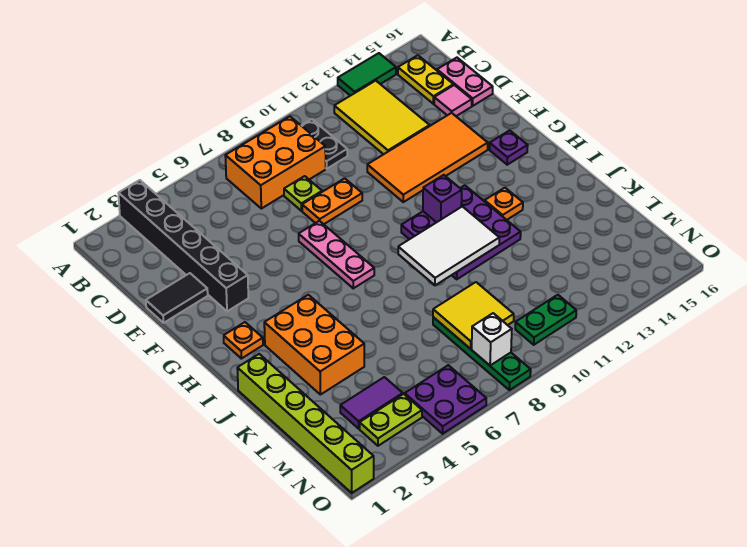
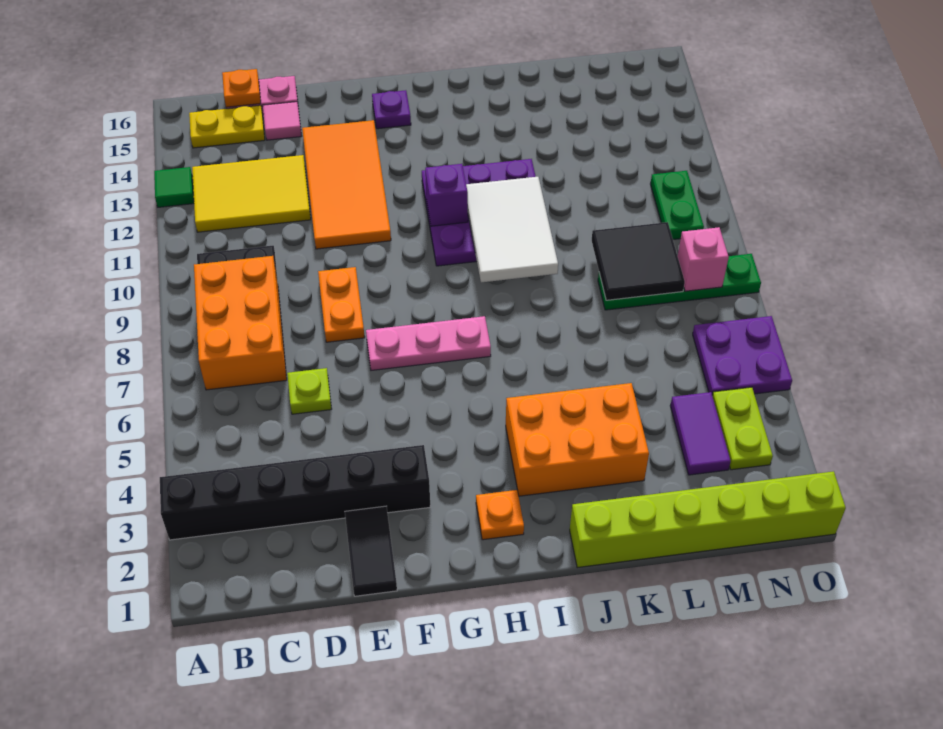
green 1x2 tile [338,53,396,96] -> green 1x1 tile [154,167,194,207]
lime 1x1 plate [284,176,322,211] -> lime 1x1 plate moved to [287,368,331,414]
orange 1x1 plate [485,188,523,220] -> orange 1x1 plate moved to [222,69,261,107]
yellow 2x2 tile [433,282,514,349] -> black 2x2 tile [592,222,685,300]
white 1x1 brick [472,313,512,366] -> pink 1x1 brick [677,227,729,291]

